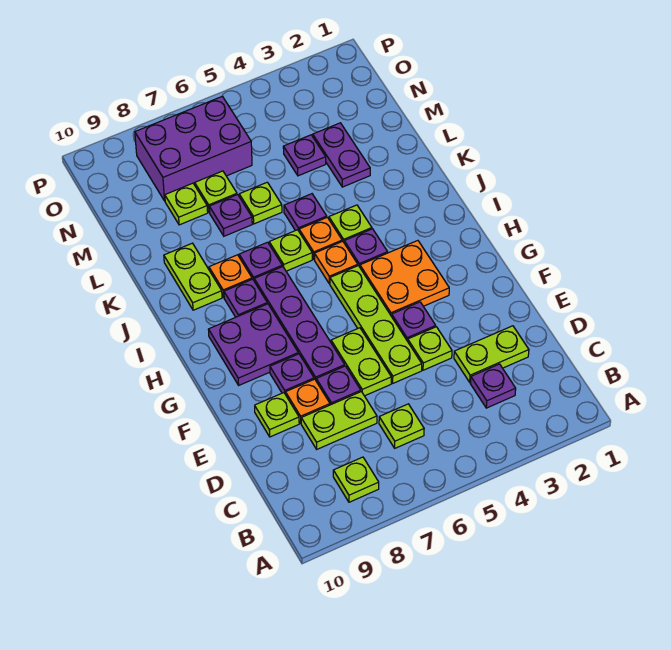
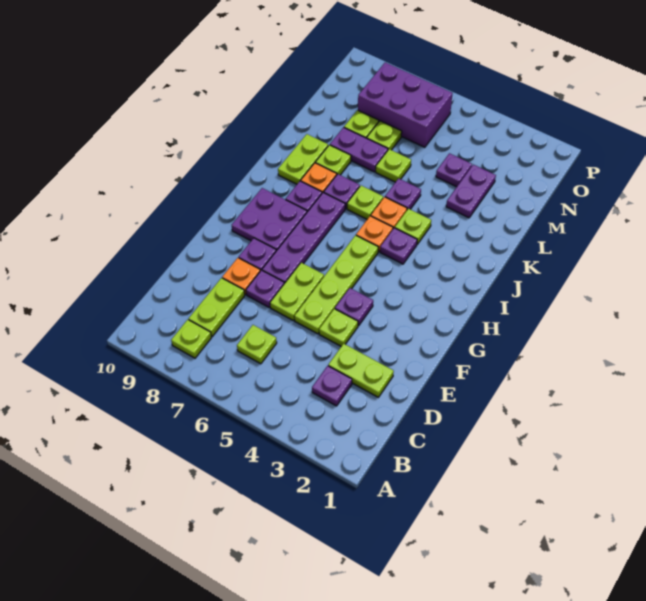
lime 1x2 plate [301,392,377,449] -> lime 1x2 plate turned to [189,278,245,336]
lime 1x1 plate [255,393,299,437] -> lime 1x1 plate moved to [315,145,351,175]
orange 2x2 plate [360,241,449,316] -> none
purple 1x1 plate [209,195,252,236] -> purple 1x2 plate [330,127,388,172]

